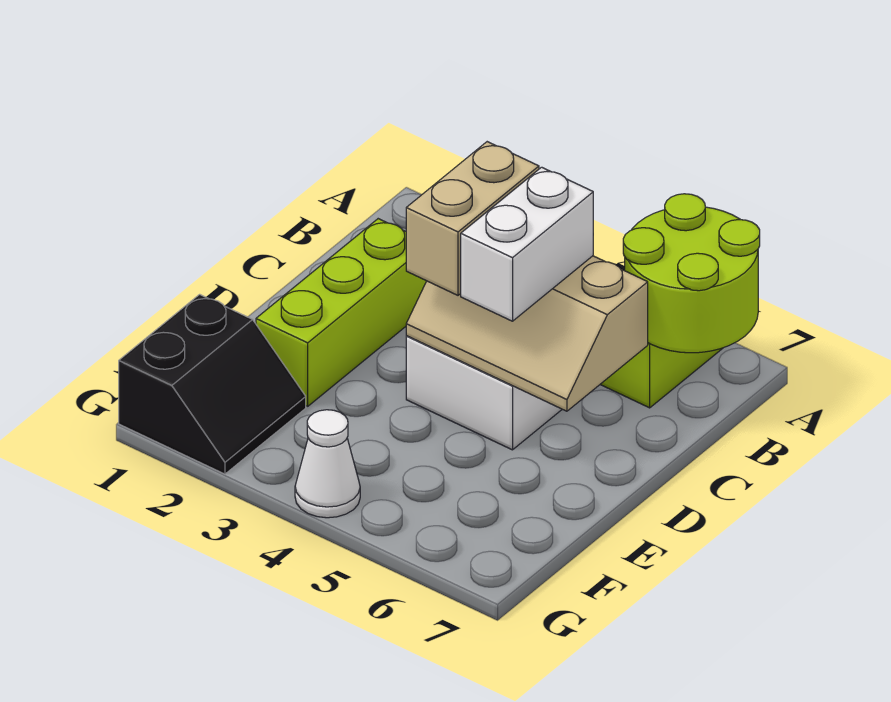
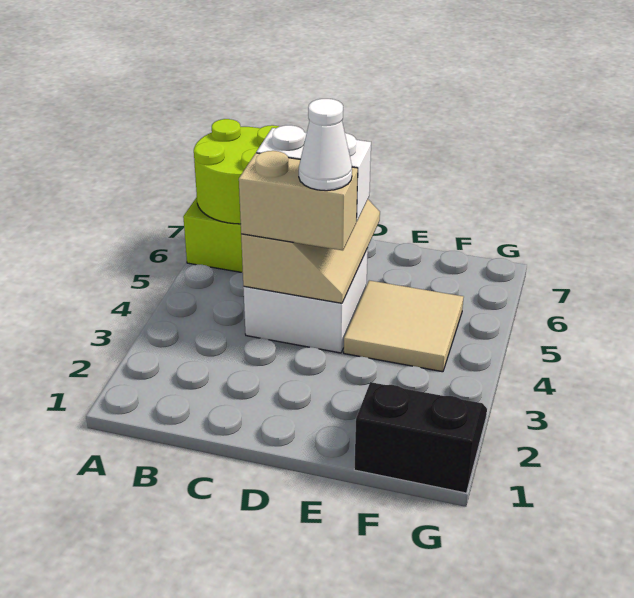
lime 1x3 brick [256,219,426,406] -> none
none -> tan 2x2 tile [344,280,463,372]
white 1x1 cone [295,410,360,518] -> white 1x1 cone moved to [299,99,352,191]

